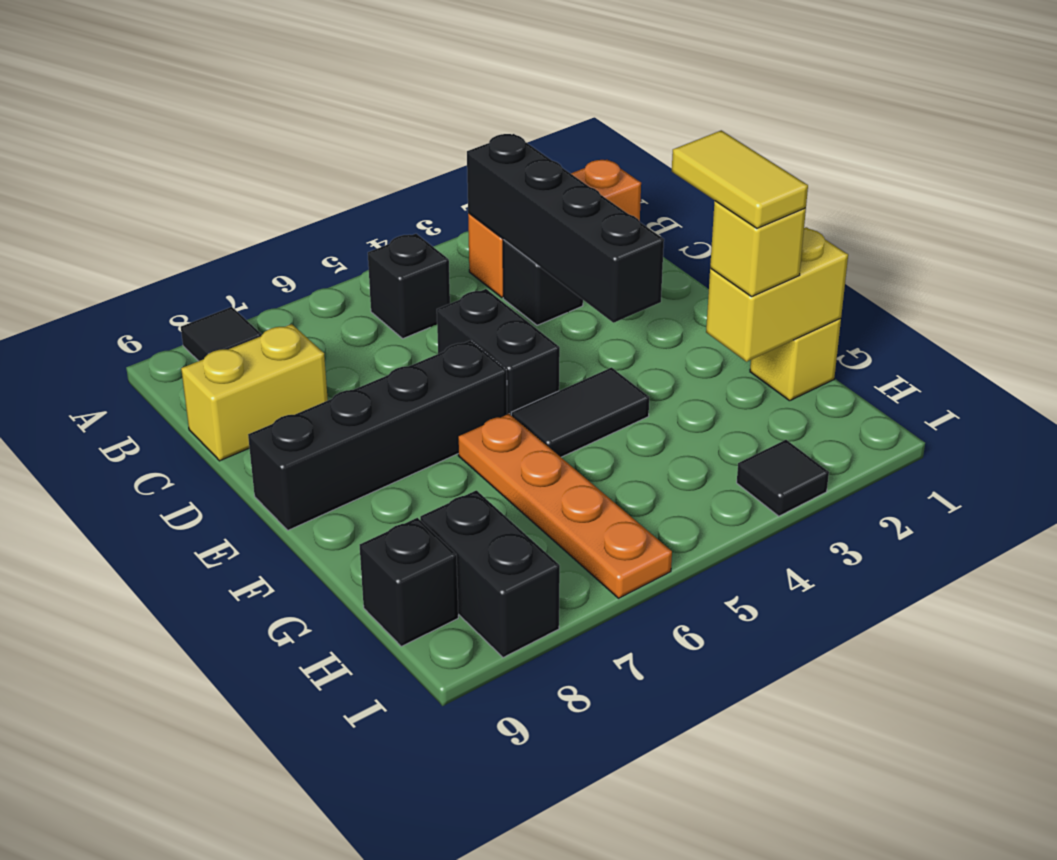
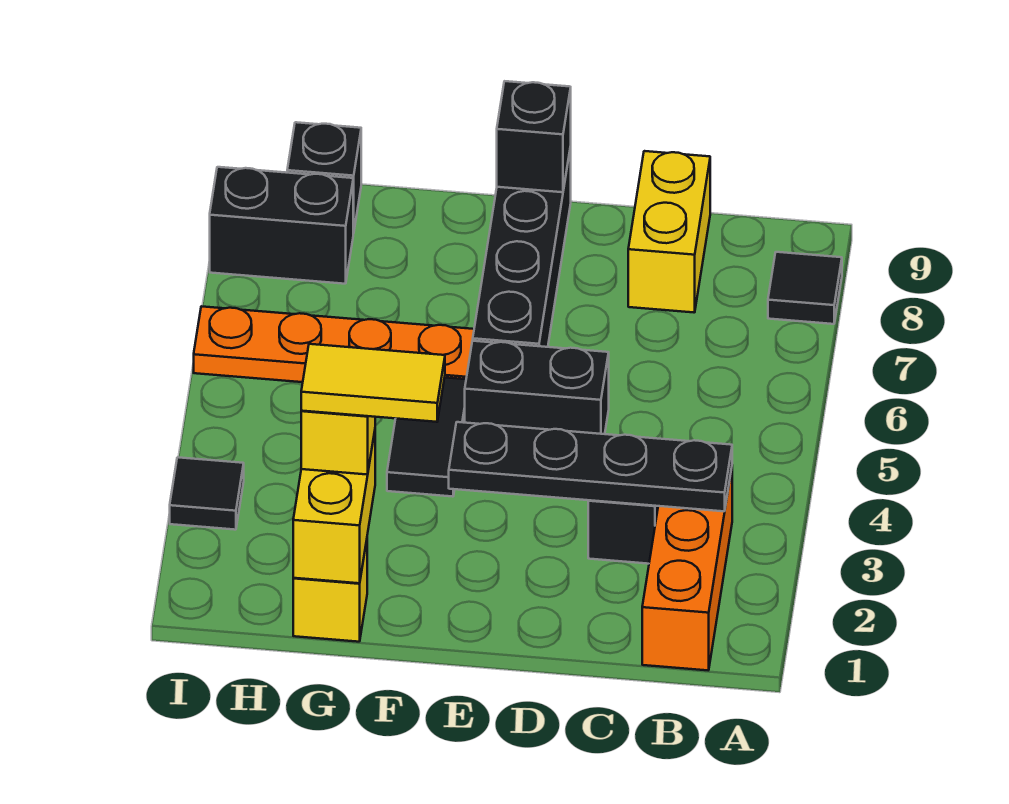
black 1x4 brick [467,134,664,323] -> black 1x4 plate [449,422,732,511]
black 1x1 brick [368,234,450,339] -> black 1x1 brick moved to [497,81,571,192]

